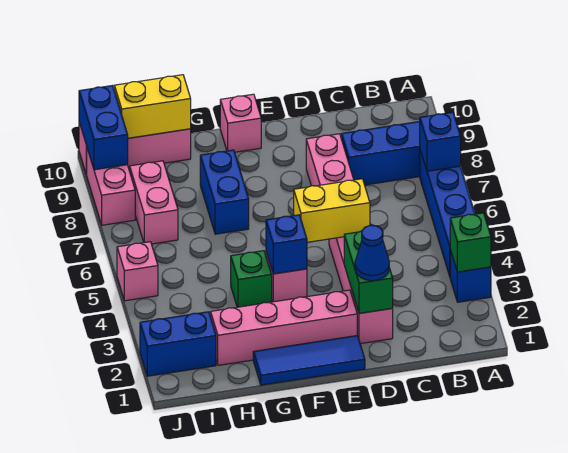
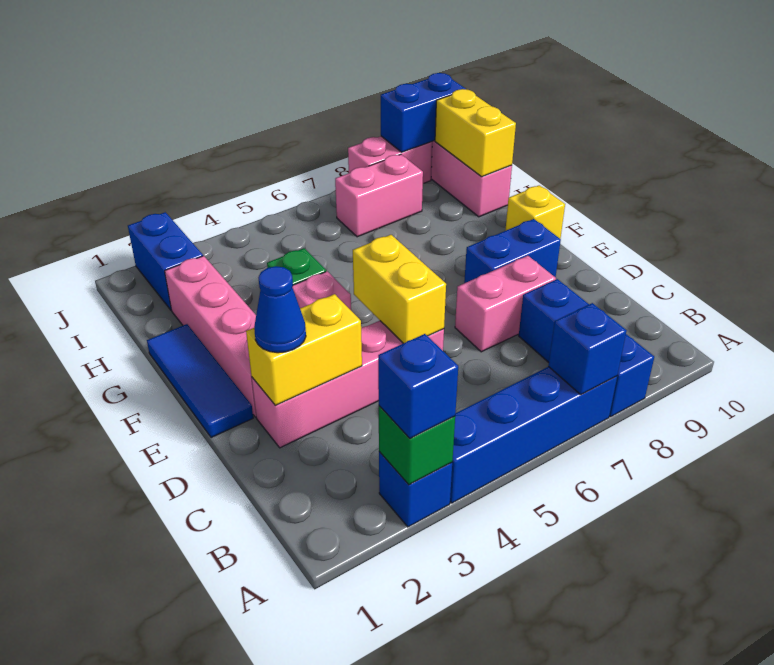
green 1x2 brick [344,231,393,313] -> yellow 1x2 brick [246,294,362,405]
blue 1x1 brick [266,215,307,274] -> blue 1x1 brick moved to [378,334,458,439]
pink 1x1 brick [220,94,261,152] -> yellow 1x1 brick [505,185,565,239]
blue 1x2 brick [200,150,249,234] -> blue 1x2 brick moved to [464,219,561,283]
pink 1x1 brick [117,242,158,301] -> none

